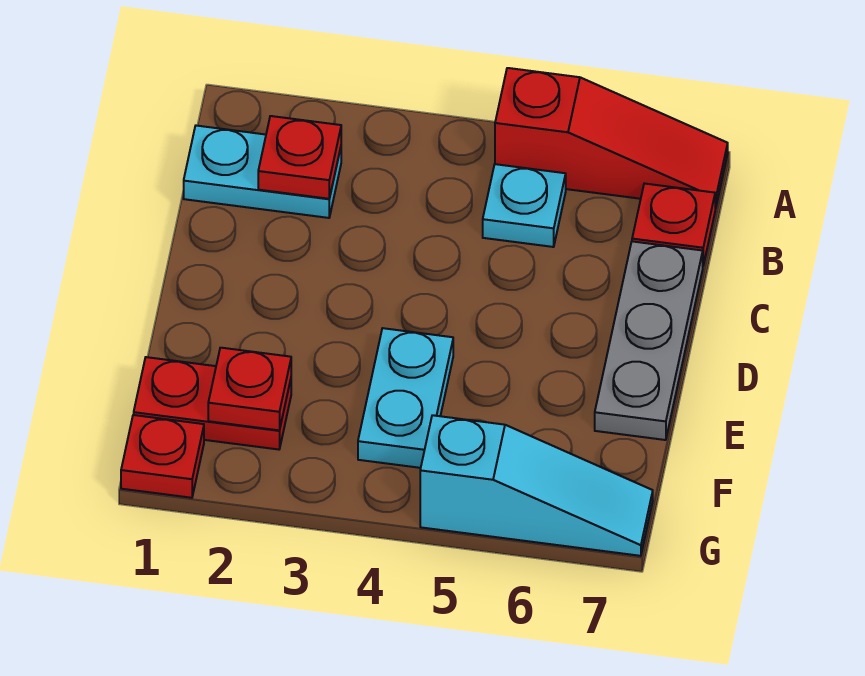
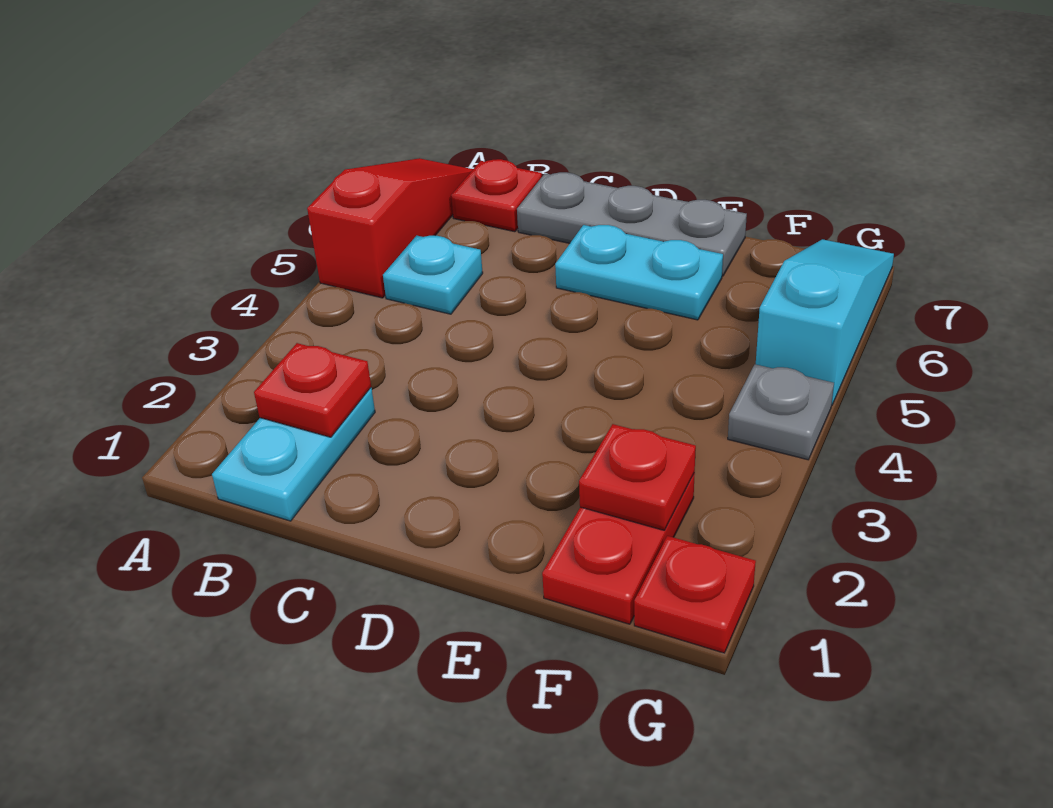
cyan 1x2 plate [358,328,453,468] -> cyan 1x2 plate moved to [555,225,723,320]
none -> grey 1x1 plate [728,364,834,460]

